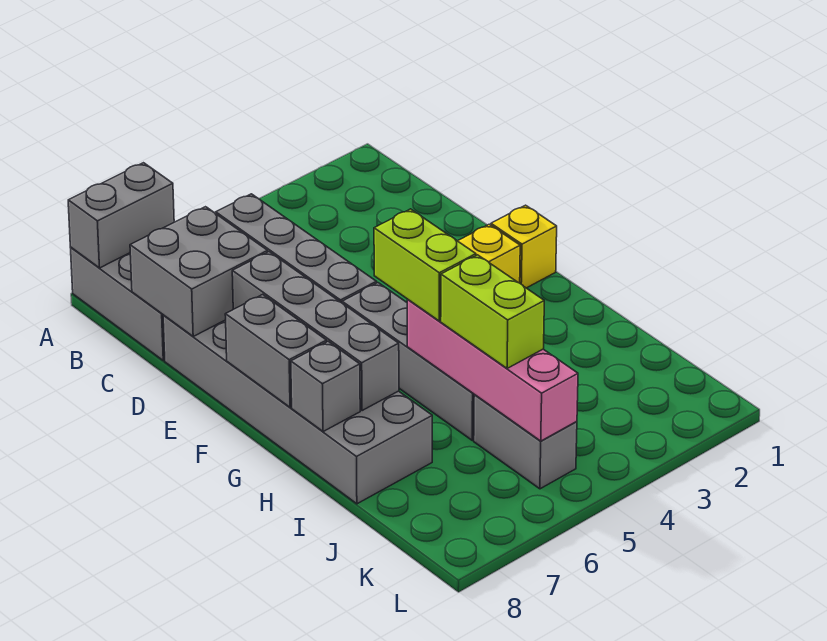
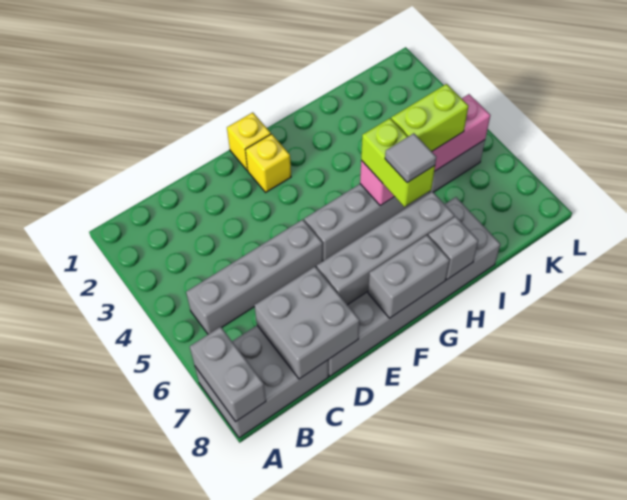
lime 1x2 brick [374,209,476,321] -> lime 1x2 brick turned to [361,118,435,207]
none -> grey 1x1 tile [385,133,436,183]

